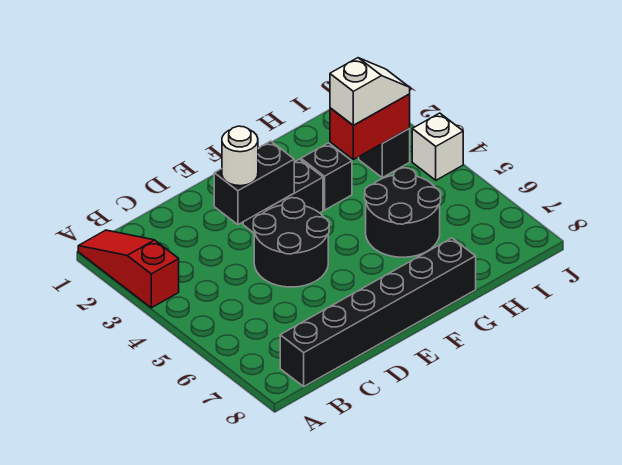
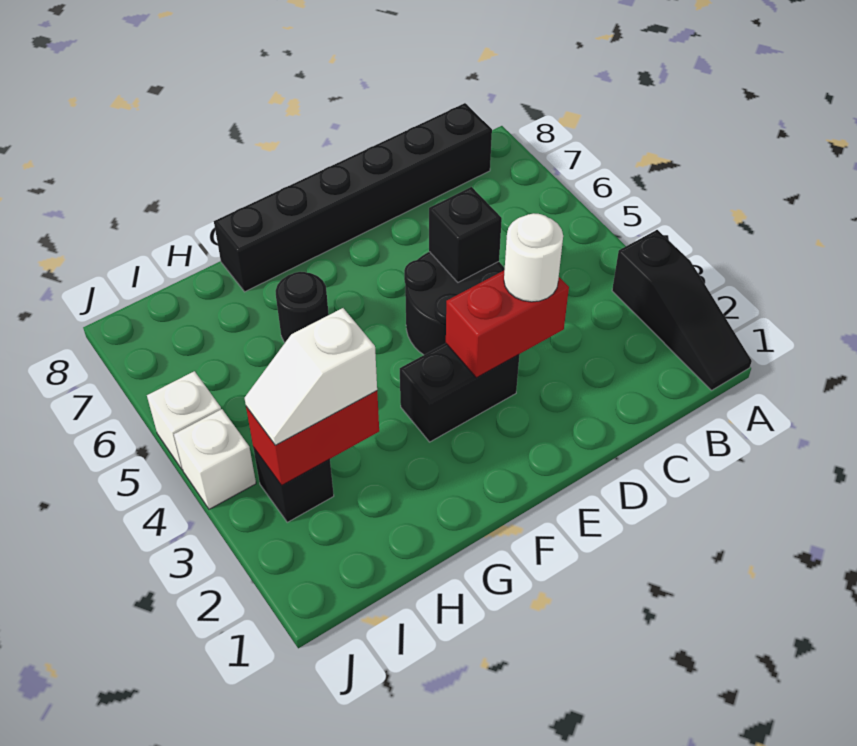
red 1x3 slope [78,230,179,308] -> black 1x3 slope [612,230,752,390]
black 1x2 brick [214,141,294,225] -> red 1x2 brick [446,271,569,378]
black 1x1 brick [301,143,352,210] -> black 1x1 brick moved to [429,187,502,282]
black 2x2 round brick [365,168,441,257] -> black 1x1 round brick [276,272,329,343]
none -> white 1x1 brick [147,371,221,470]

